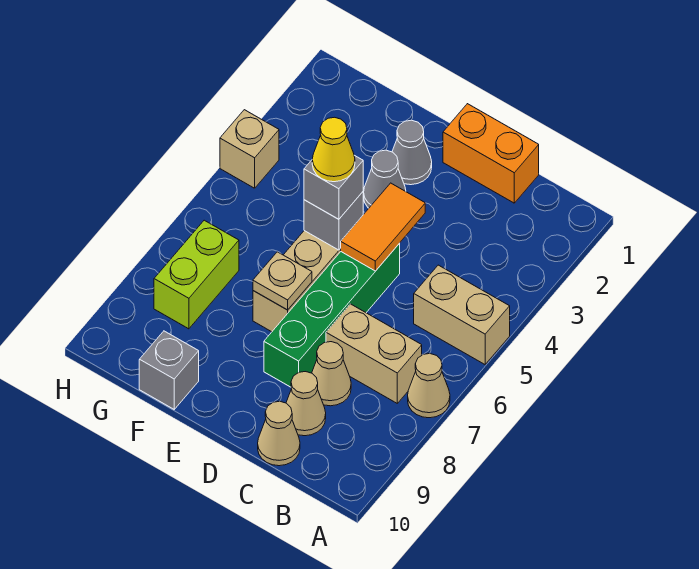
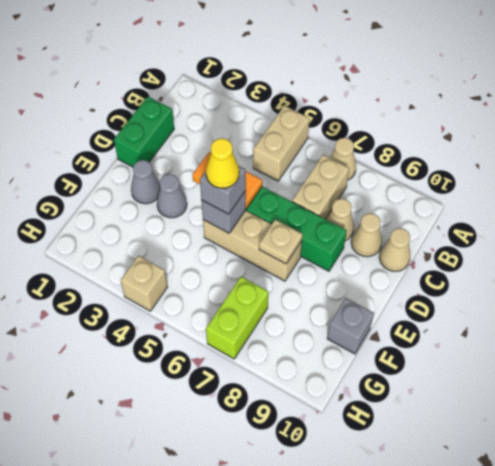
orange 1x2 brick [443,104,539,203] -> green 1x2 brick [114,97,174,167]
lime 1x2 brick [154,220,239,329] -> lime 1x2 brick turned to [206,277,268,359]

